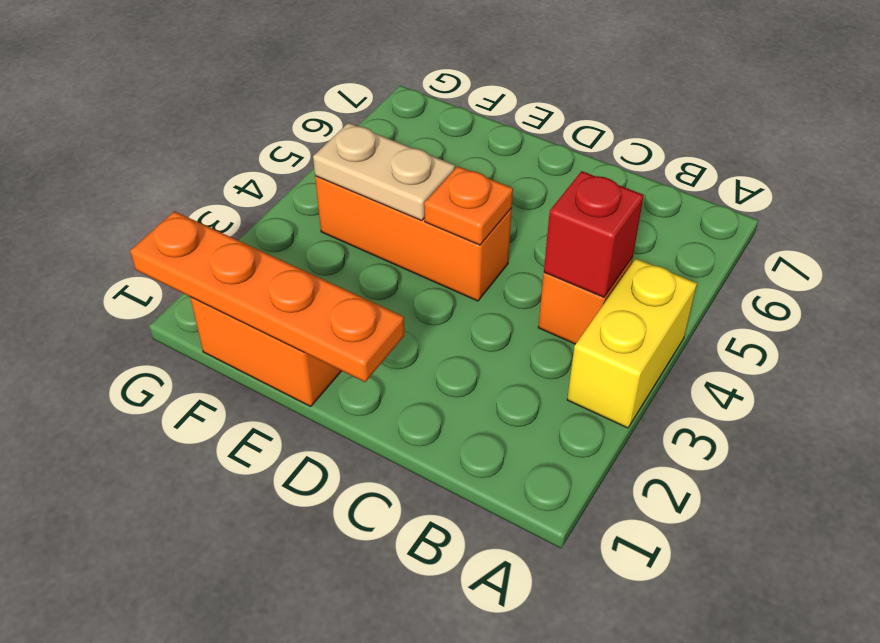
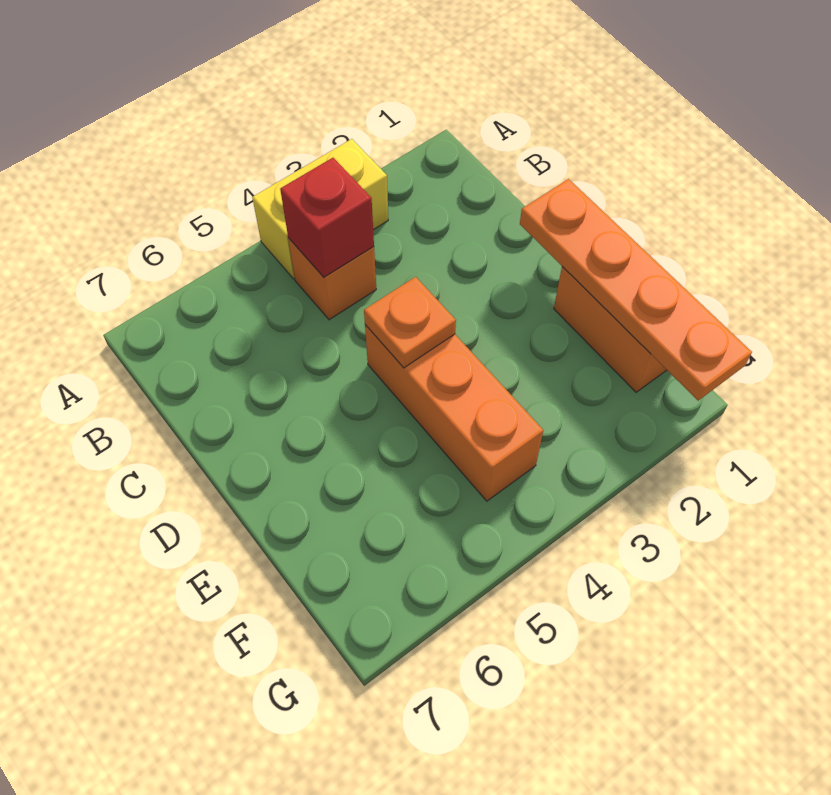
tan 1x2 plate [313,123,455,221] -> none

